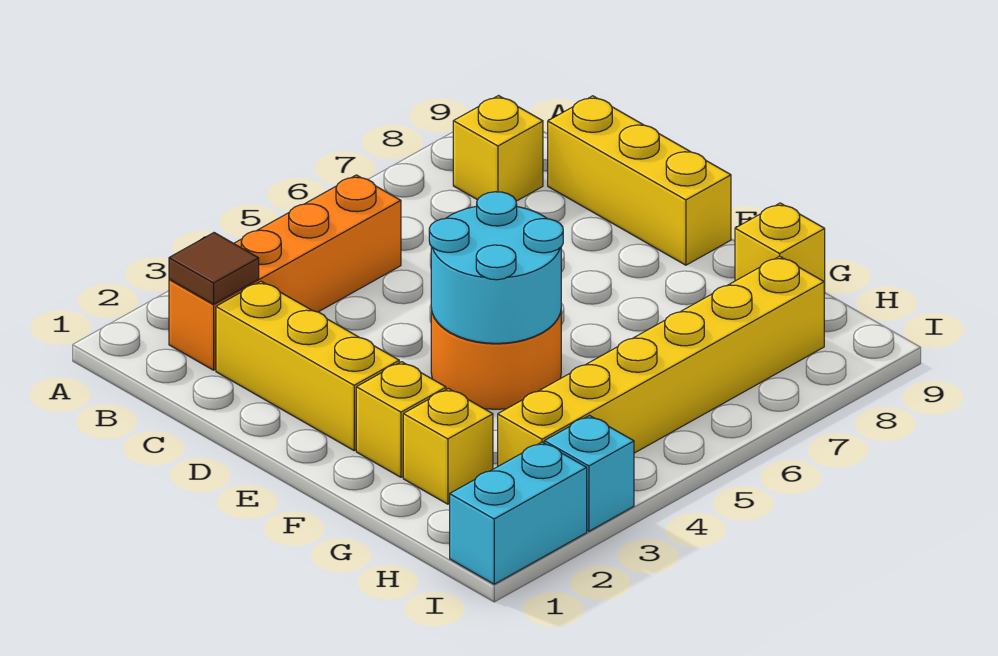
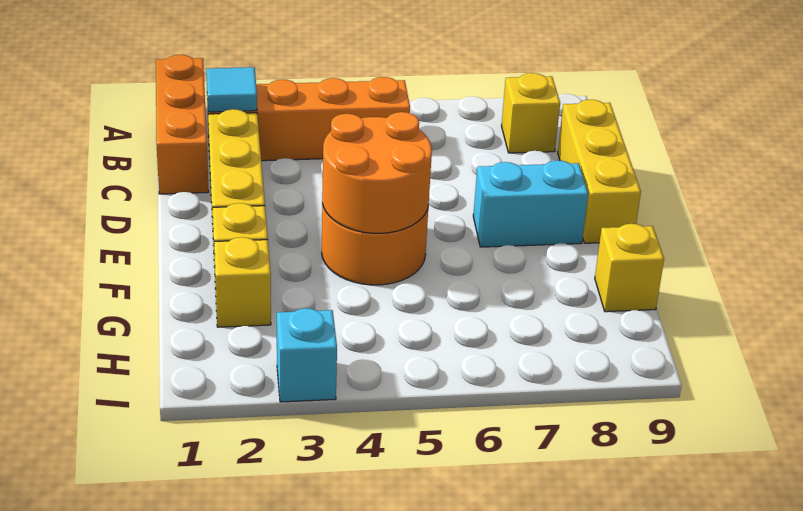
none -> orange 1x3 brick [156,55,209,194]
brown 1x1 tile [169,233,259,304] -> cyan 1x1 tile [206,67,257,112]
cyan 2x2 round brick [429,192,563,343] -> orange 2x2 round brick [322,112,432,233]
yellow 1x6 brick [498,256,824,466] -> none
cyan 1x2 brick [450,442,587,584] -> cyan 1x2 brick moved to [473,160,588,247]

